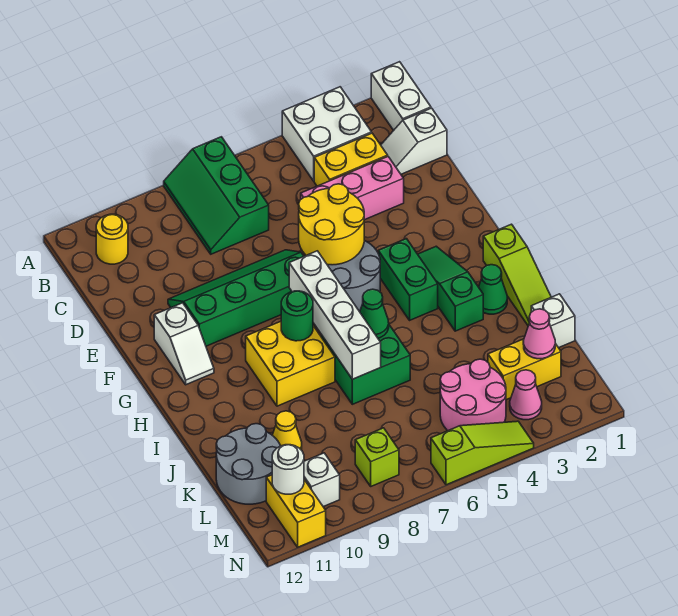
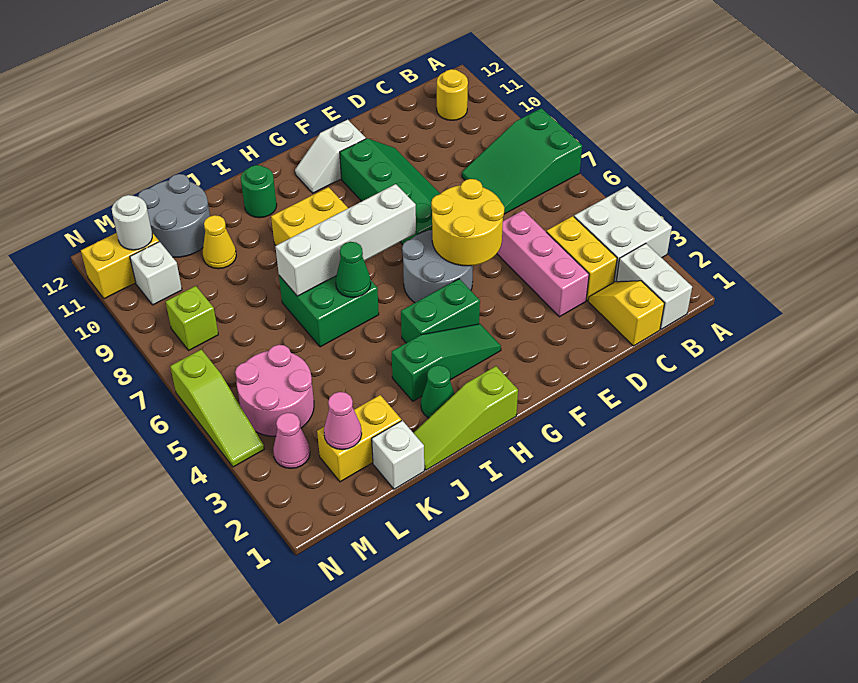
white 1x2 brick [371,62,431,130] -> white 1x2 brick turned to [616,243,692,329]
green 2x3 slope [164,137,269,254] -> green 2x3 slope turned to [462,108,582,214]
white 1x2 slope [381,108,447,174] -> yellow 1x2 slope [588,281,665,346]
green 1x1 round brick [281,291,313,341] -> green 1x1 round brick moved to [241,165,277,218]
yellow 1x2 brick [488,339,561,400] -> yellow 1x2 brick turned to [317,395,401,482]

